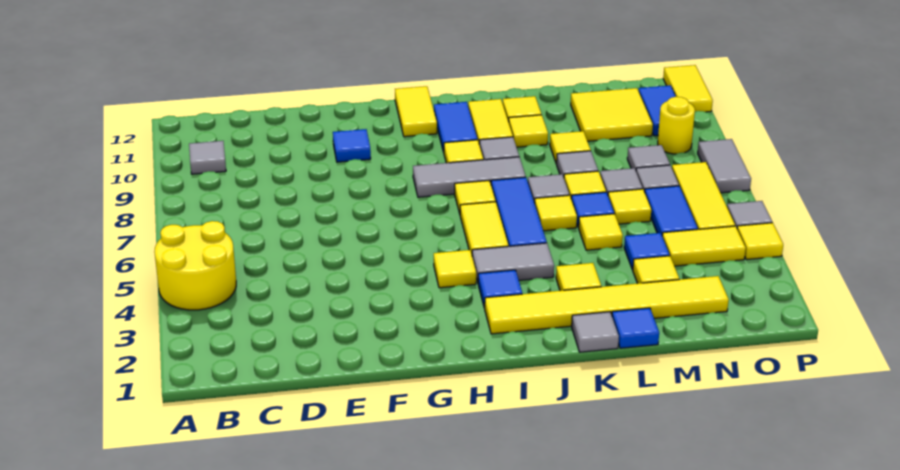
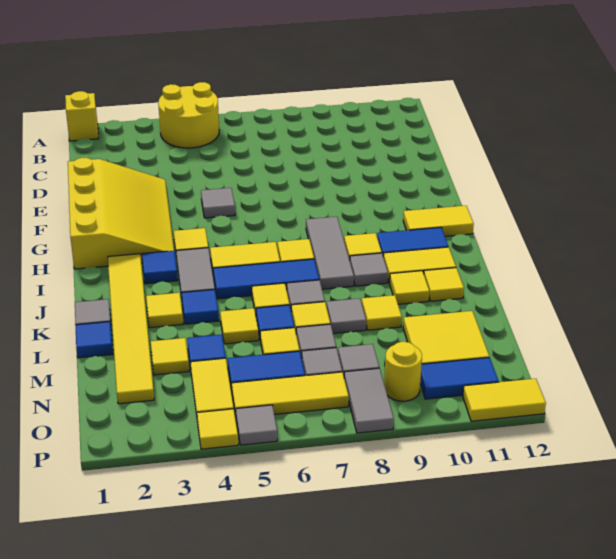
none -> yellow 1x1 brick [65,91,99,141]
grey 1x1 tile [189,141,226,174] -> grey 1x1 tile moved to [201,188,235,218]
none -> yellow 3x4 slope [68,158,174,269]
blue 1x1 tile [333,129,371,162] -> blue 1x1 tile moved to [182,289,219,324]
grey 1x2 tile [698,139,751,193] -> grey 1x2 tile turned to [344,368,394,433]

